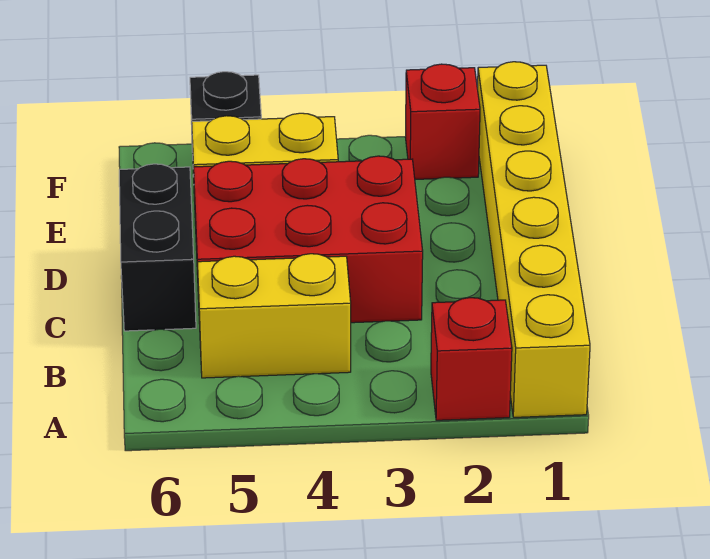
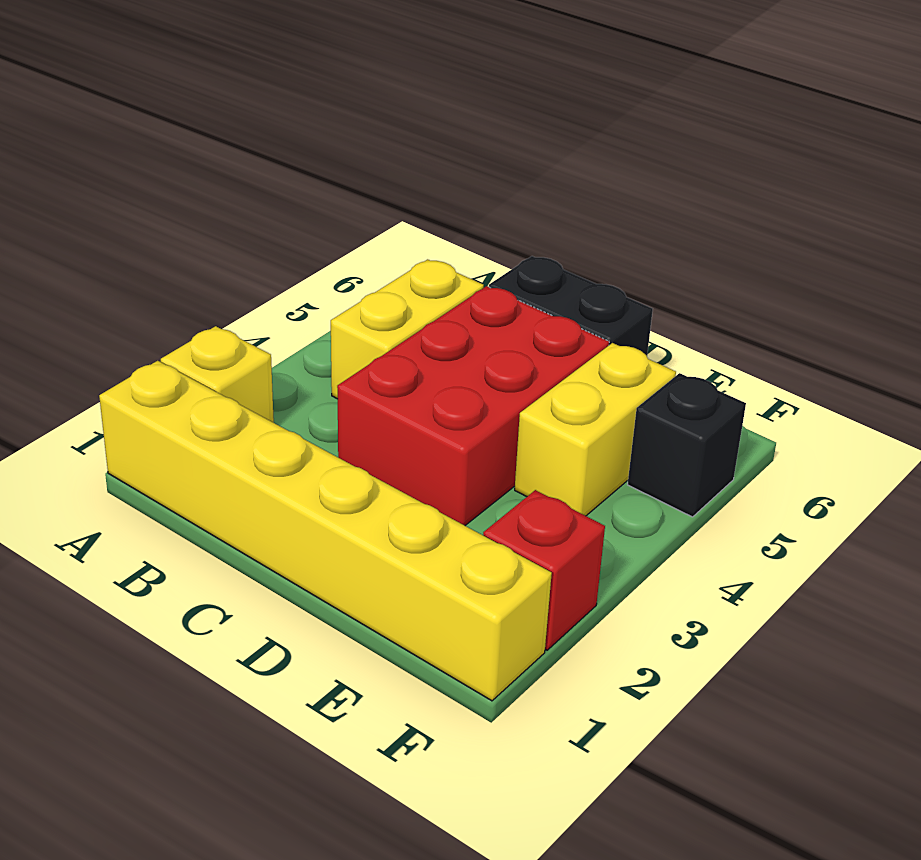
red 1x1 brick [431,298,512,420] -> yellow 1x1 brick [161,326,274,423]

